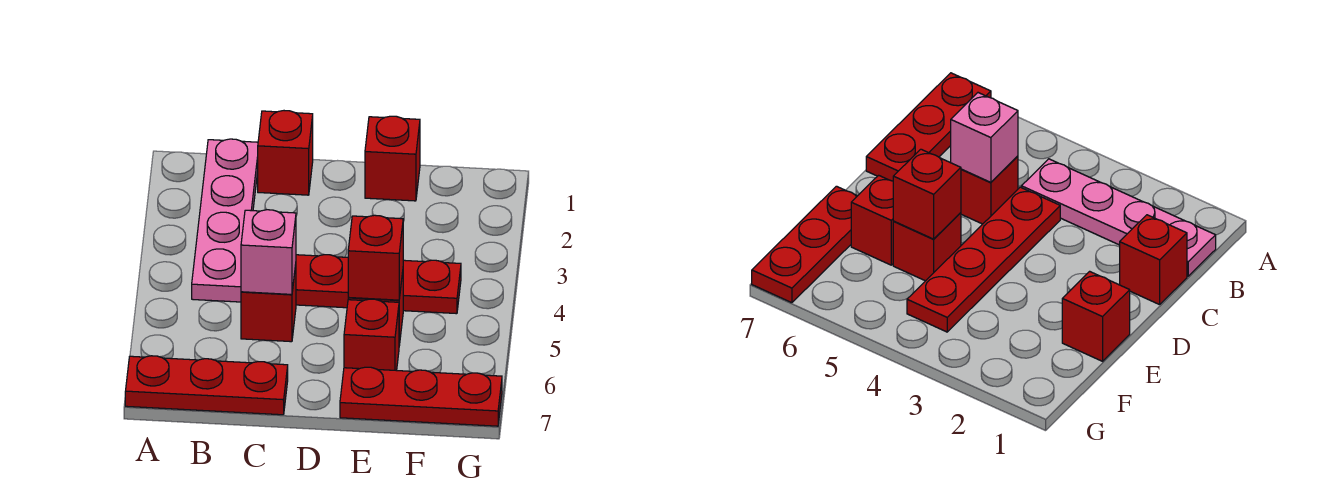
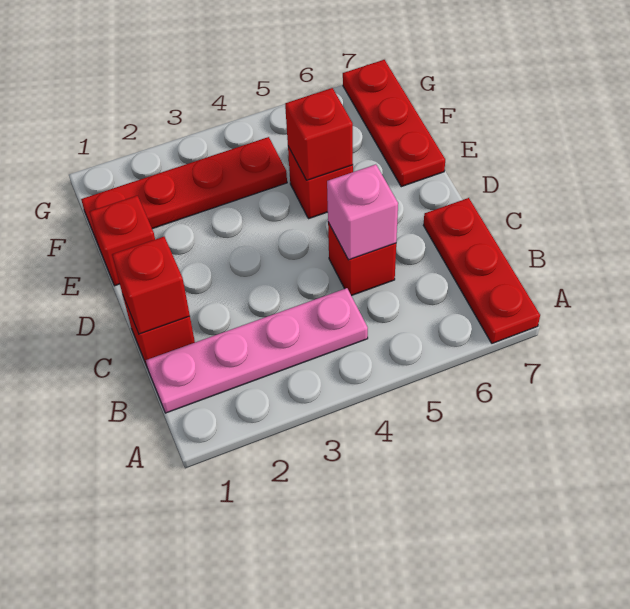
red 1x4 plate [296,255,461,314] -> red 1x4 plate turned to [81,137,287,246]
red 1x1 brick [344,299,399,371] -> red 1x1 brick moved to [112,237,190,334]

